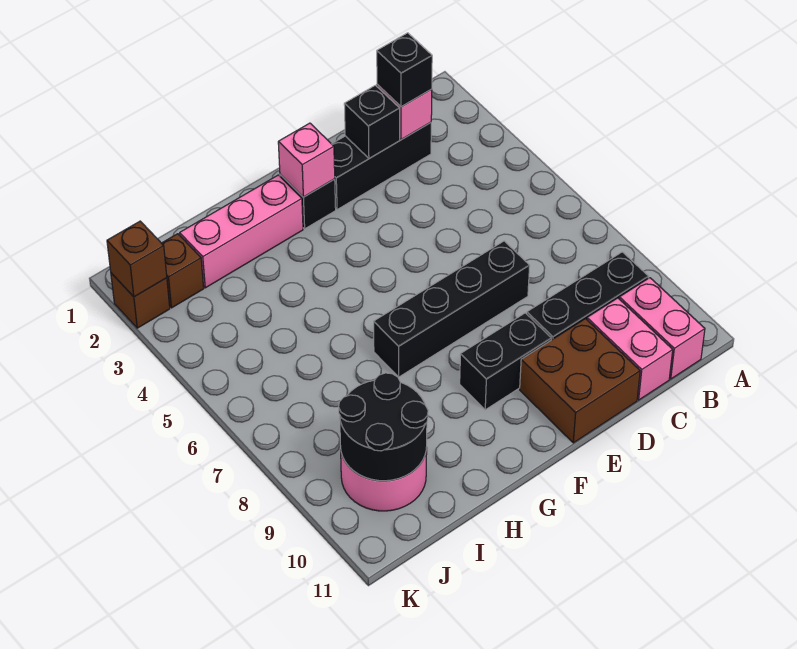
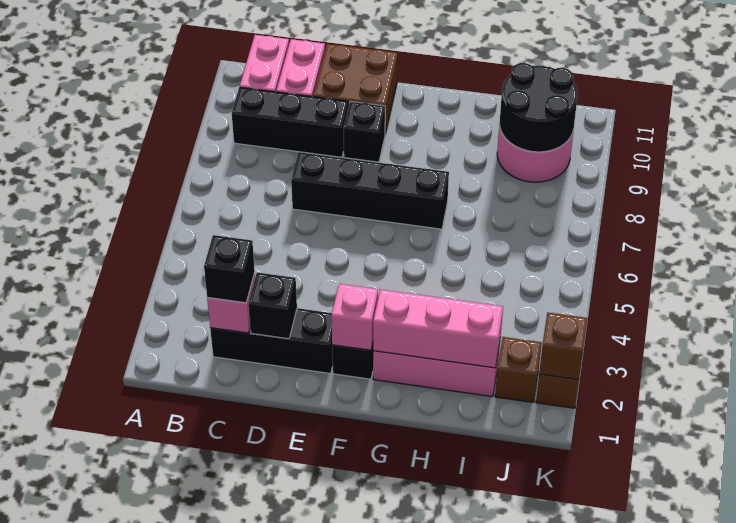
black 1x2 brick [460,313,551,410] -> black 1x1 brick [343,101,385,162]
none -> pink 1x3 brick [373,289,503,368]

